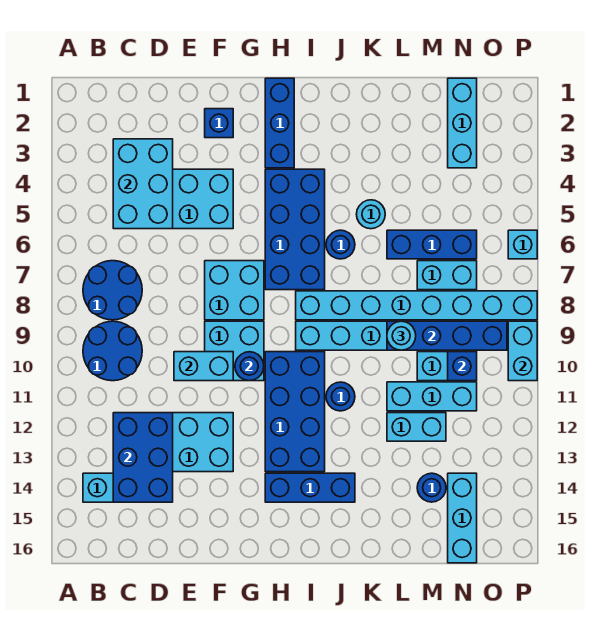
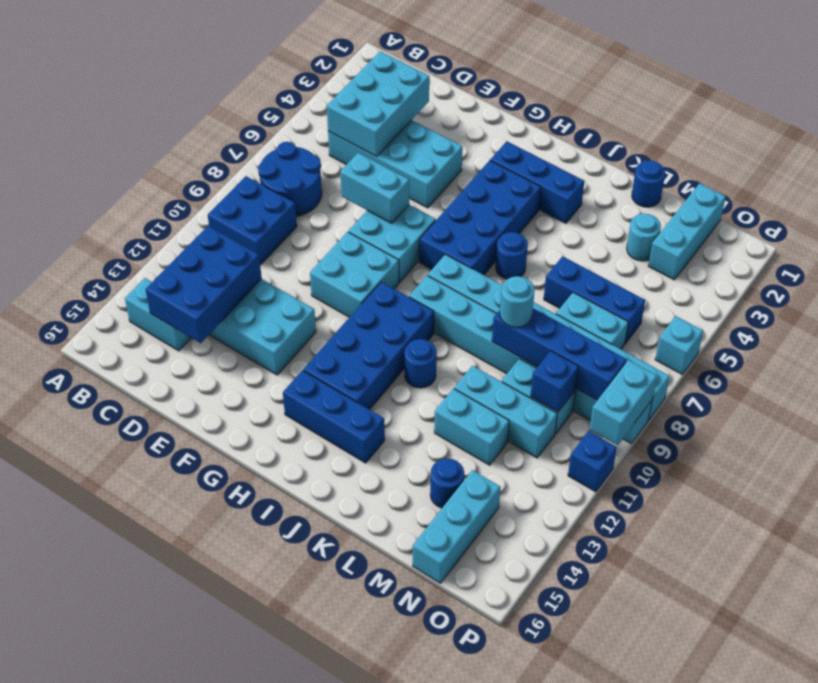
blue 2x2 round brick [83,321,142,381] -> blue 2x2 brick [208,176,297,265]
cyan 1x2 brick [174,352,233,381] -> cyan 1x2 brick moved to [340,153,409,223]
blue 1x1 brick [205,109,233,138] -> blue 1x1 brick moved to [568,431,617,492]
blue 1x1 round brick [235,352,264,381] -> blue 1x1 round brick moved to [632,160,665,207]
blue 1x3 brick [265,78,294,168] -> blue 1x3 brick turned to [490,141,584,223]
cyan 1x1 round brick [356,200,385,229] -> cyan 1x1 round brick moved to [627,214,661,261]

